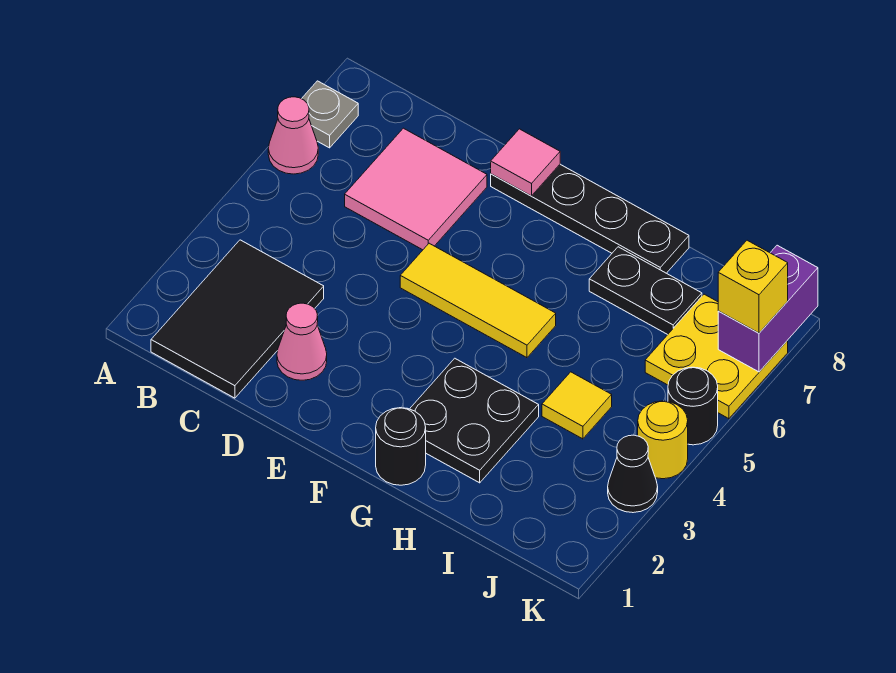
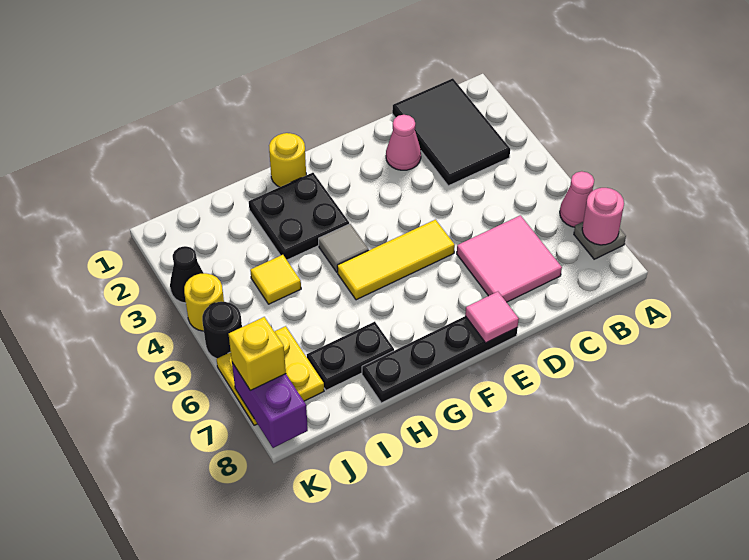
none -> pink 1x1 round brick [582,188,624,245]
black 1x1 round brick [376,408,426,485] -> yellow 1x1 round brick [269,133,306,187]
none -> grey 1x1 tile [319,224,369,272]

